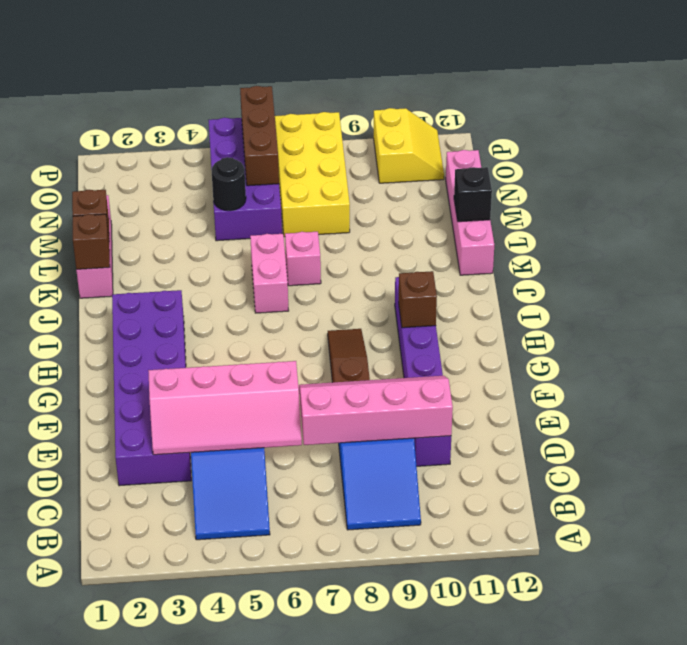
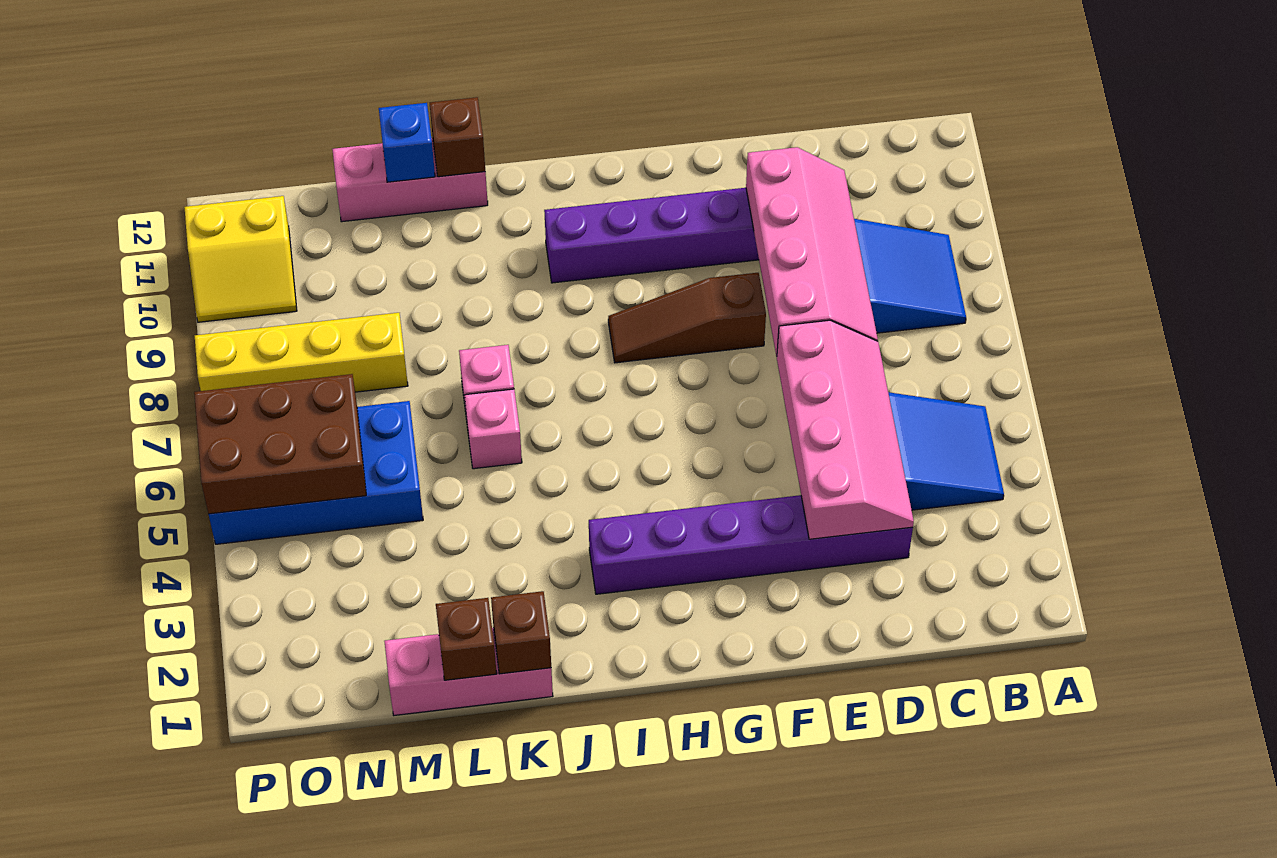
purple 2x6 brick [112,290,191,486] -> purple 1x6 brick [589,495,913,594]
pink 2x4 slope [299,376,453,445] -> pink 2x4 slope turned to [746,147,878,357]
brown 1x1 brick [399,271,437,328] -> brown 1x1 brick moved to [430,97,485,177]
pink 1x2 brick [250,234,289,313] -> pink 1x1 brick [465,389,522,469]
pink 1x4 brick [446,150,494,275] -> pink 1x3 brick [332,138,488,222]
black 1x1 brick [454,167,492,222] -> blue 1x1 brick [379,103,435,182]
purple 2x4 brick [208,118,282,241] -> blue 2x4 brick [209,401,423,544]
black 1x1 round brick [212,157,246,211] -> none
yellow 2x4 brick [275,112,350,237] -> yellow 1x4 brick [195,313,408,392]
brown 1x3 brick [240,86,279,186] -> brown 2x3 brick [194,374,366,514]
yellow 2x2 slope [374,108,444,183] -> yellow 2x2 slope turned to [184,196,297,322]

